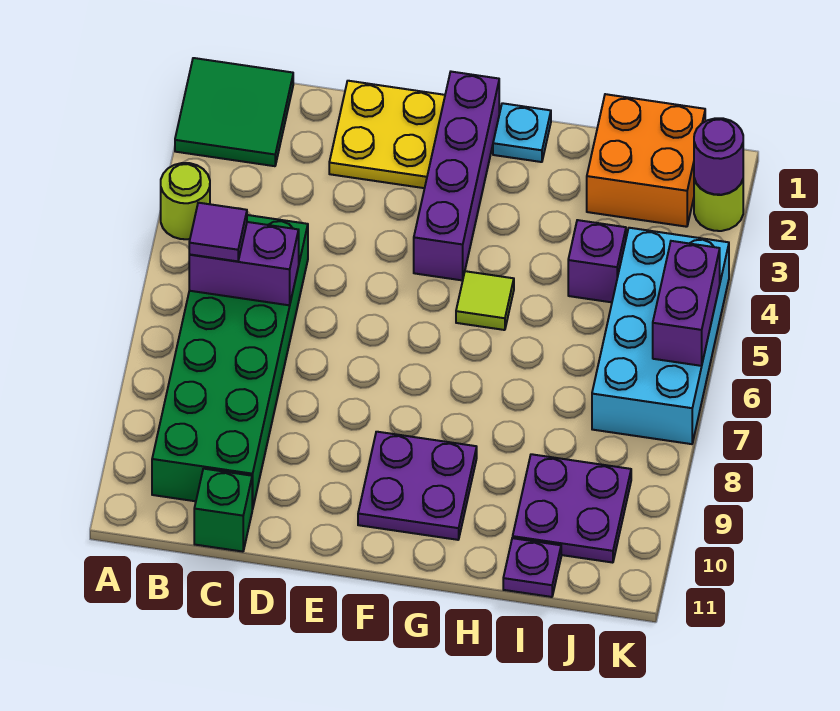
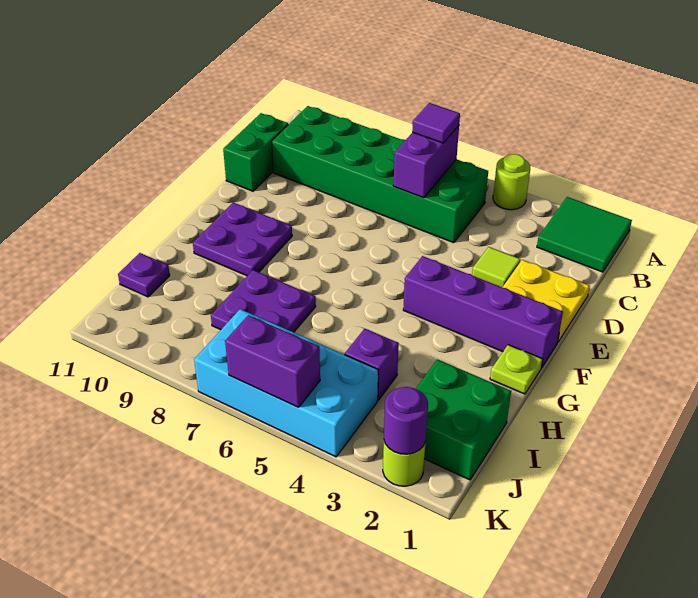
green 1x1 brick [194,469,252,552] -> green 1x2 brick [223,113,288,191]
cyan 1x1 plate [493,103,551,162] -> lime 1x1 plate [490,345,543,394]
lime 1x1 tile [456,271,514,330] -> lime 1x1 tile moved to [472,247,520,287]
orange 2x2 brick [587,94,705,227] -> green 2x2 brick [416,359,511,480]
purple 2x2 plate [513,454,631,563] -> purple 2x2 plate moved to [211,270,316,332]

